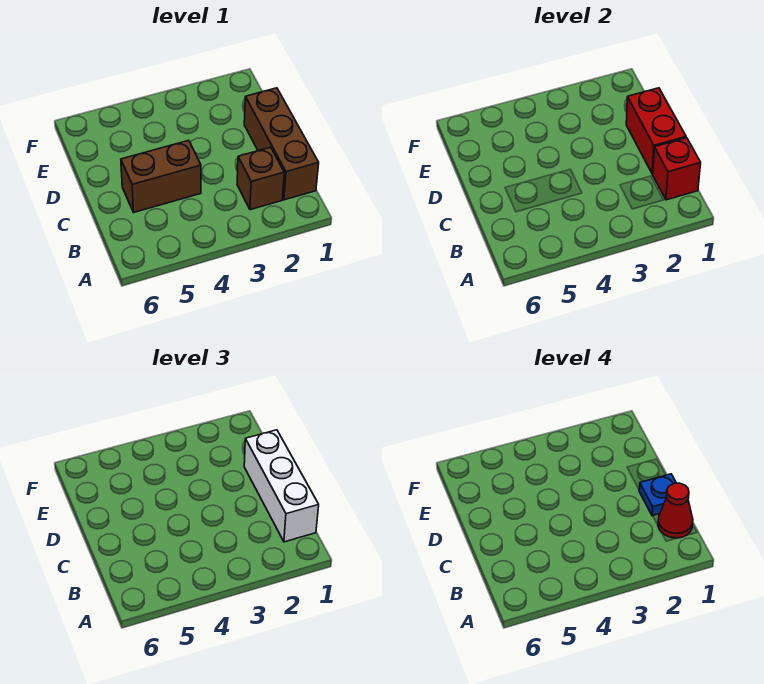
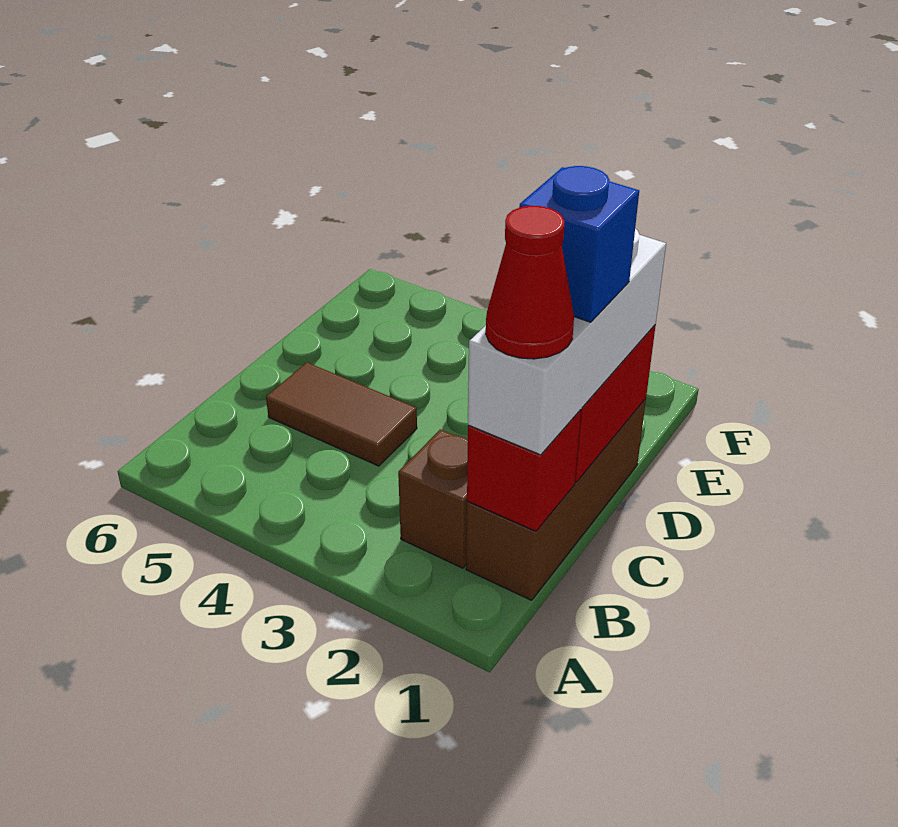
blue 1x1 plate [639,474,676,516] -> blue 1x1 brick [519,166,639,322]
brown 1x2 brick [121,140,201,212] -> brown 1x2 tile [266,362,417,466]

